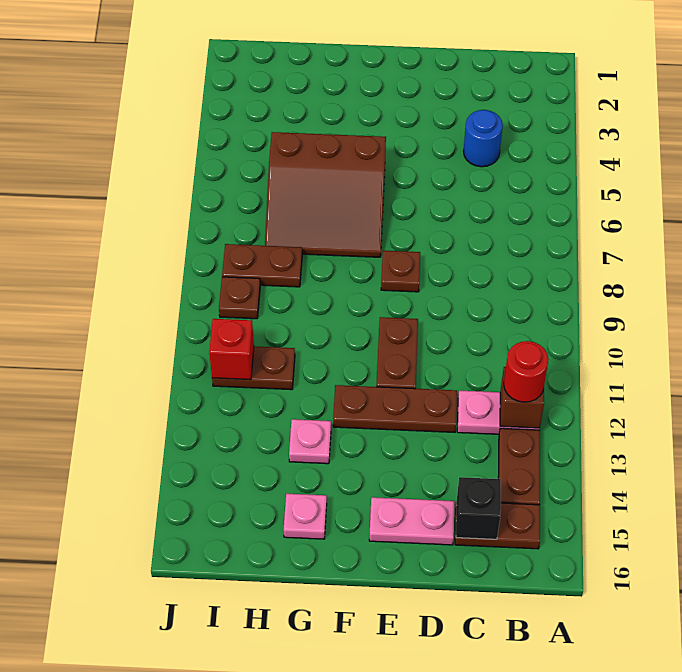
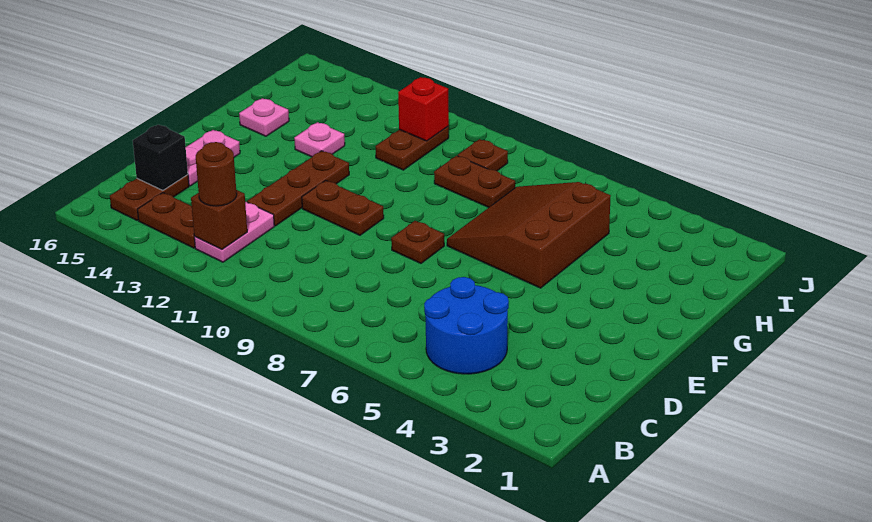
red 1x1 round brick [504,341,549,402] -> brown 1x1 round brick [196,142,237,206]
blue 1x1 round brick [464,110,503,167] -> blue 2x2 round brick [424,277,509,374]
brown 1x2 plate [222,244,302,287] -> brown 1x2 plate turned to [434,156,515,208]

